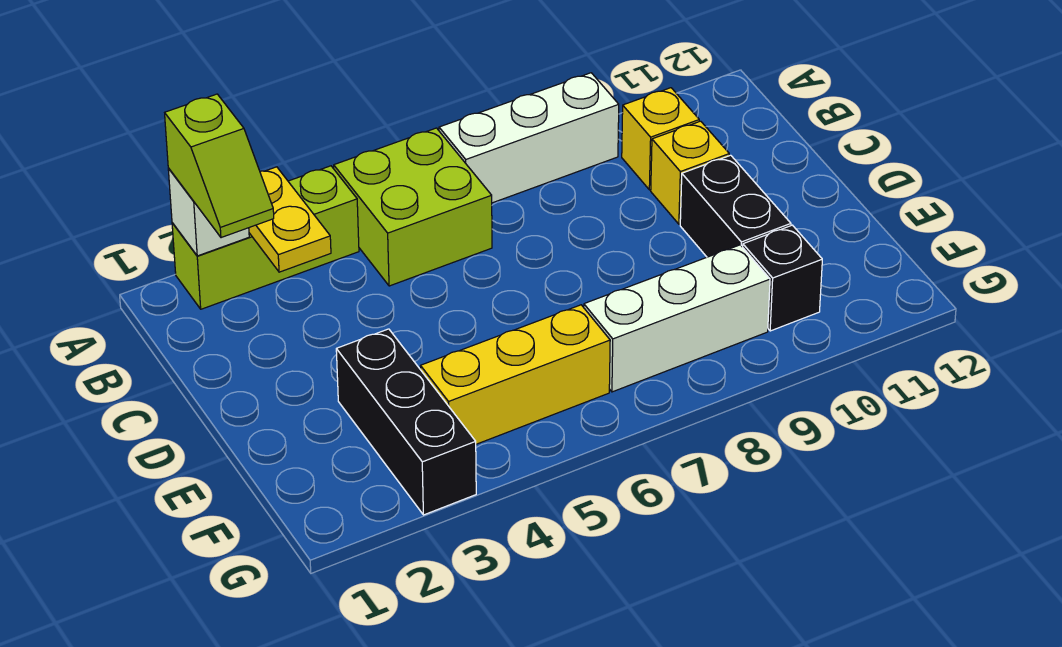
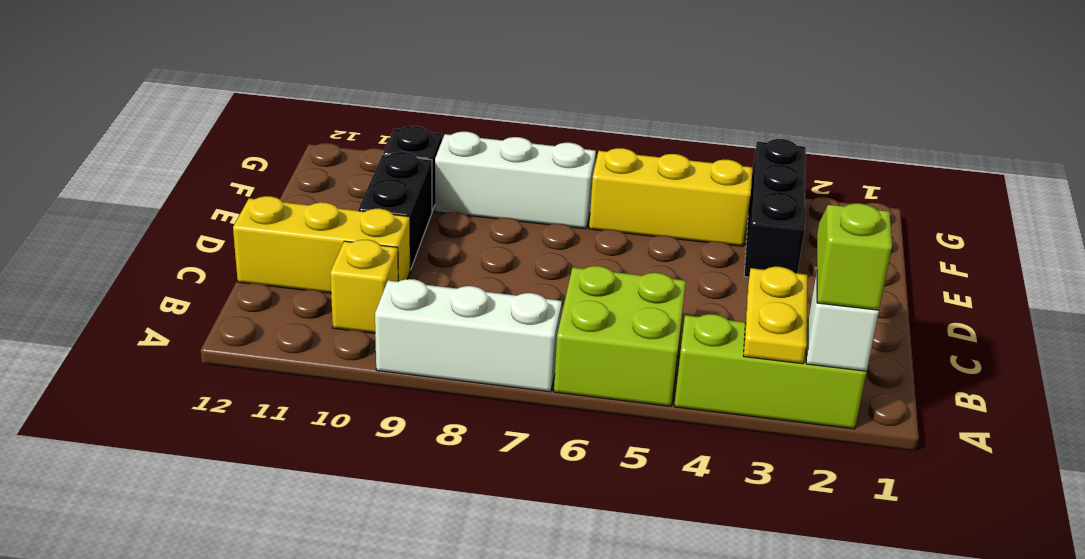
yellow 1x1 brick [651,121,729,224] -> yellow 1x3 brick [233,196,410,293]

